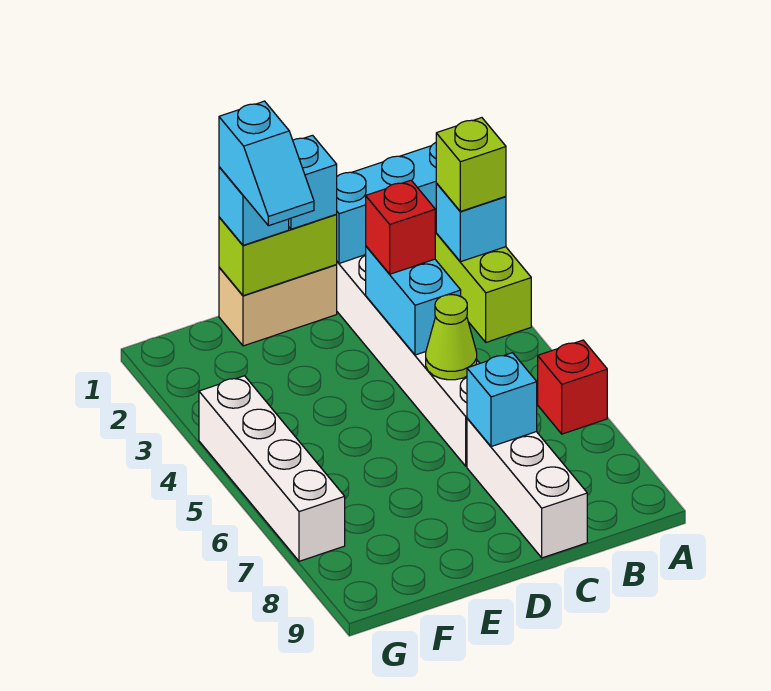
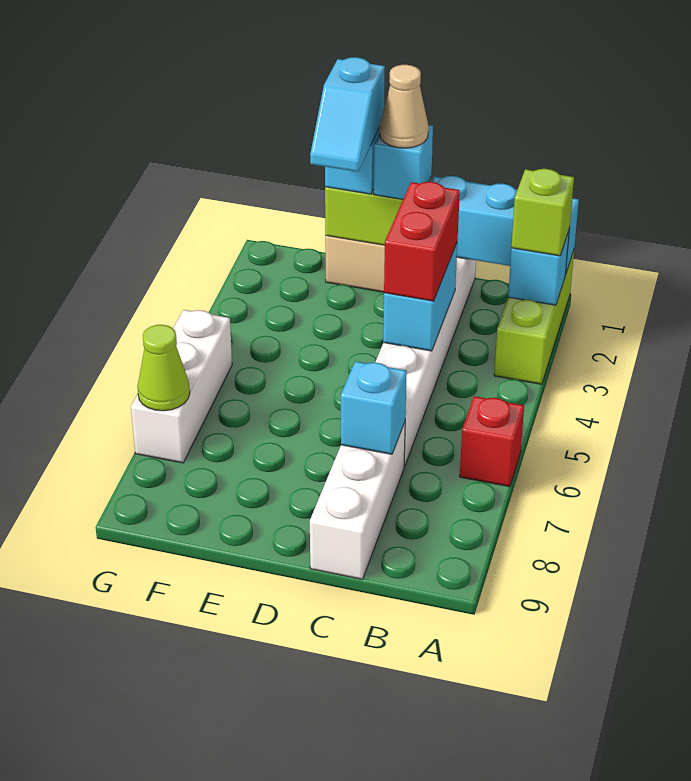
red 1x1 brick [366,180,435,274] -> red 1x2 brick [384,182,460,301]
lime 1x1 cone [426,295,477,380] -> lime 1x1 cone moved to [137,325,190,411]
none -> tan 1x1 cone [380,65,428,148]
white 1x4 brick [199,376,345,561] -> white 1x3 brick [131,310,232,463]

